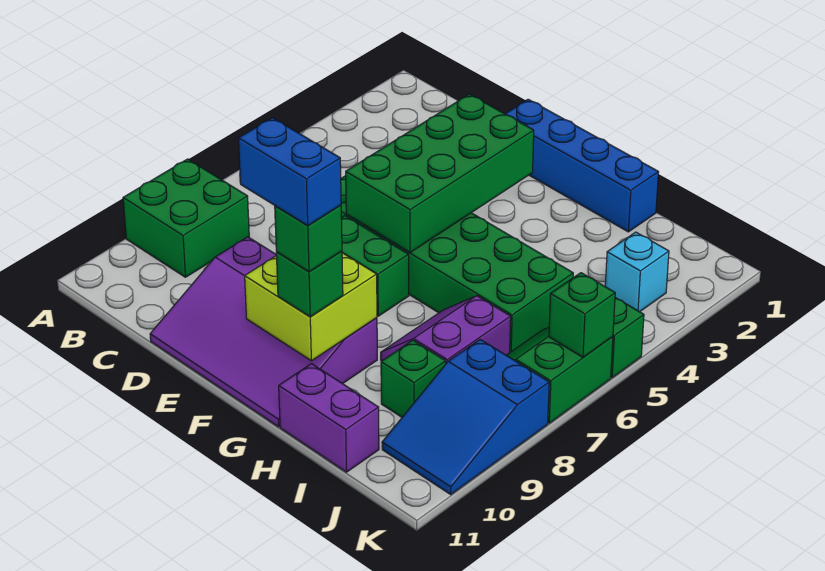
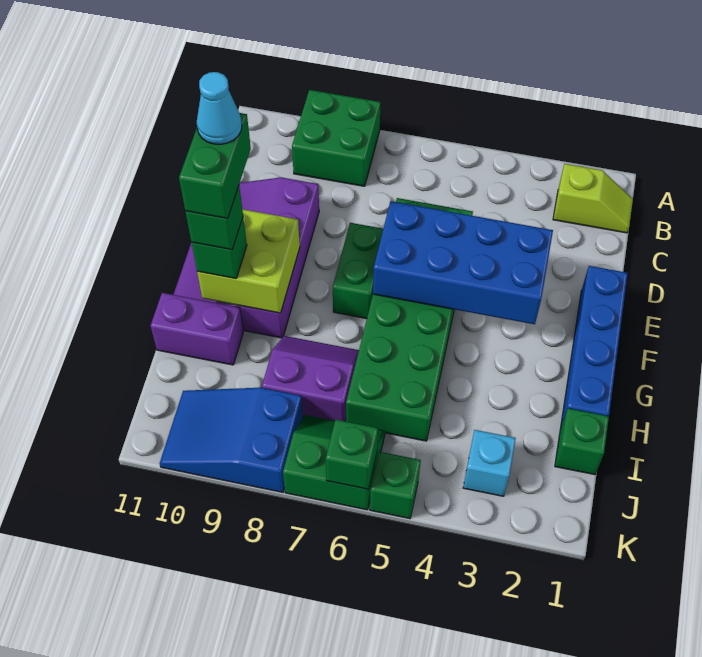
none -> lime 1x2 slope [553,164,633,233]
green 2x4 brick [346,94,534,253] -> blue 2x4 brick [373,201,553,324]
blue 1x2 brick [239,118,341,225] -> green 1x2 brick [179,113,251,219]
none -> cyan 1x1 cone [196,72,242,144]
purple 1x2 brick [279,364,379,472] -> purple 1x2 brick turned to [151,293,243,365]
green 1x1 brick [381,340,446,417] -> green 1x1 brick moved to [555,408,609,475]

